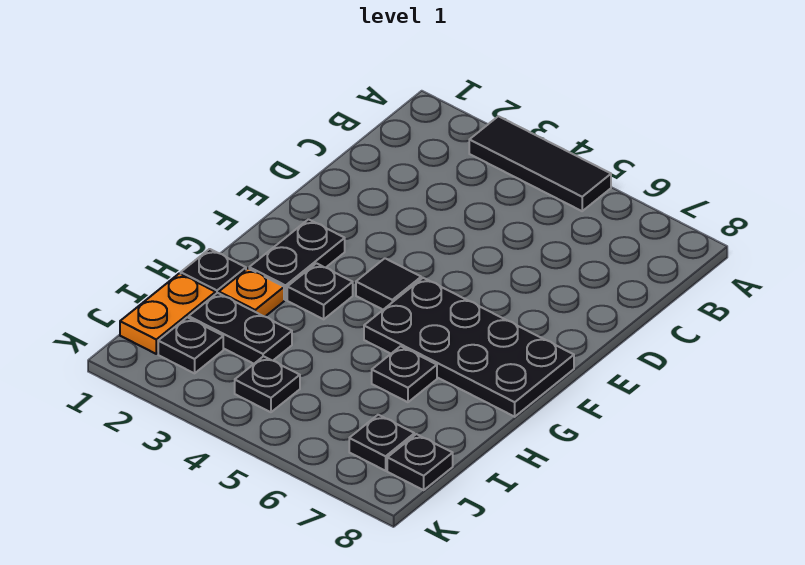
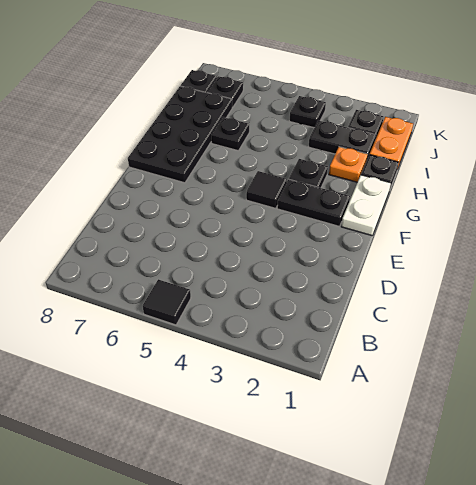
black 1x3 tile [469,116,611,211] -> black 1x1 tile [143,279,191,325]
none -> white 1x2 plate [341,175,391,236]
black 1x2 plate [249,219,345,300] -> black 1x2 plate turned to [277,179,350,226]
black 2x4 plate [364,278,574,417] -> black 2x4 plate turned to [128,86,232,183]

